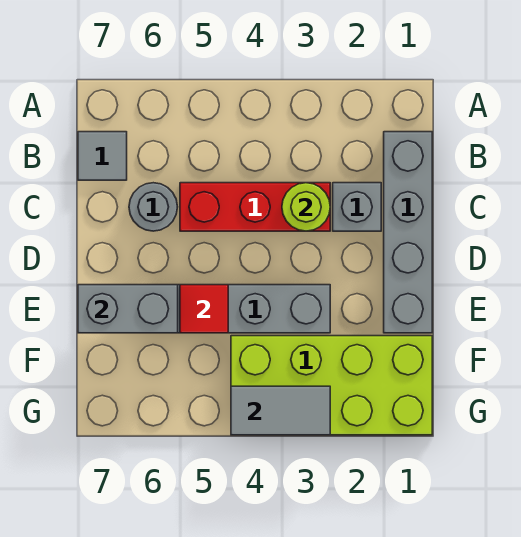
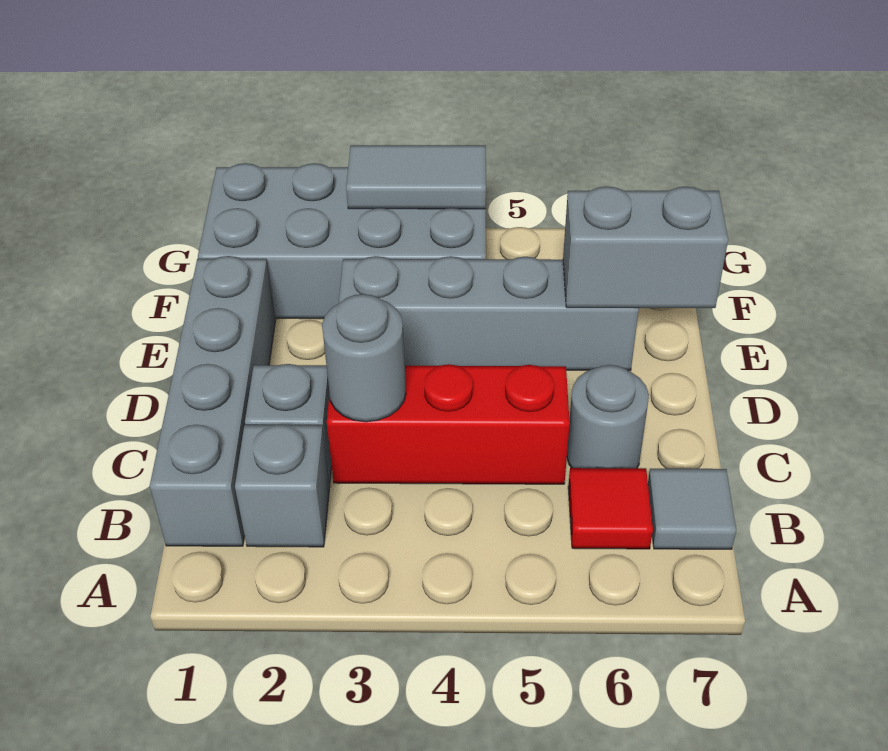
none -> grey 1x1 brick [235,425,330,547]
lime 1x1 round brick [282,183,330,231] -> grey 1x1 round brick [322,294,406,422]
red 1x1 tile [180,285,228,333] -> red 1x1 tile moved to [568,468,653,549]
lime 2x4 brick [231,336,432,435] -> grey 2x4 brick [198,163,486,319]

